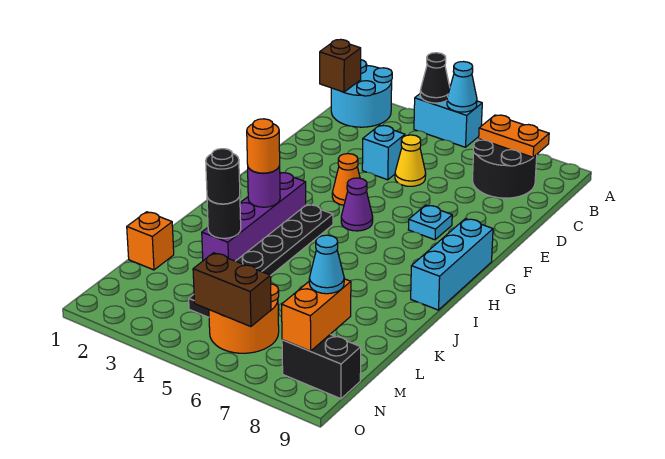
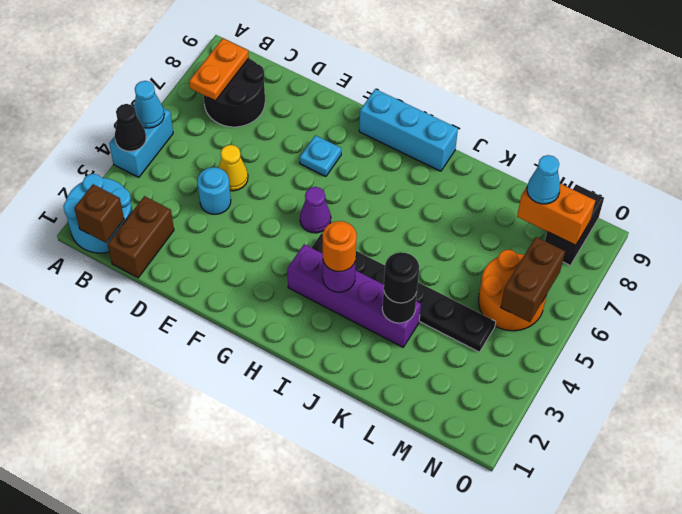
none -> brown 1x2 brick [108,196,174,278]
cyan 1x1 brick [362,125,405,180] -> cyan 1x1 round brick [197,167,231,214]
orange 1x1 cone [332,154,360,205] -> none
orange 1x1 brick [127,212,174,270] -> none

